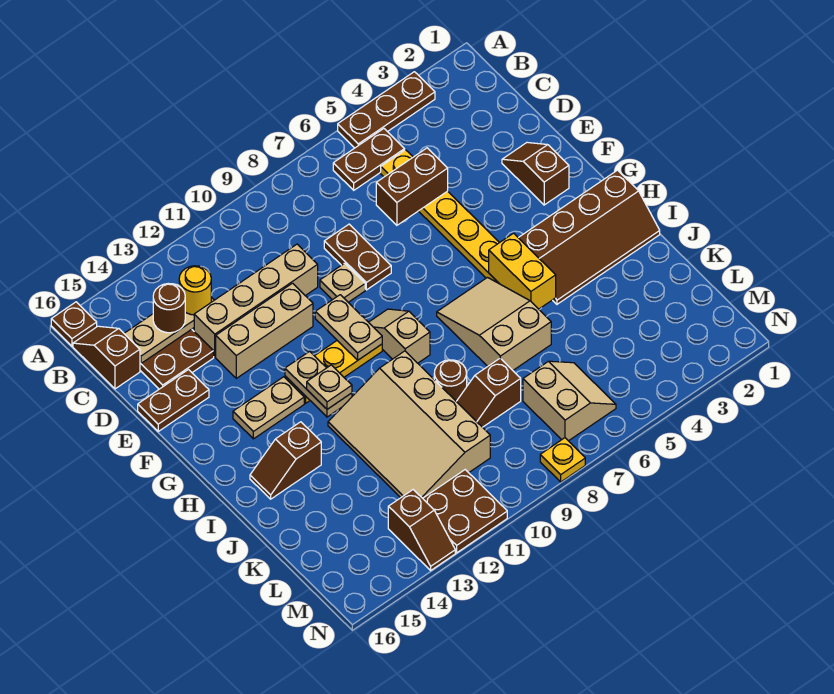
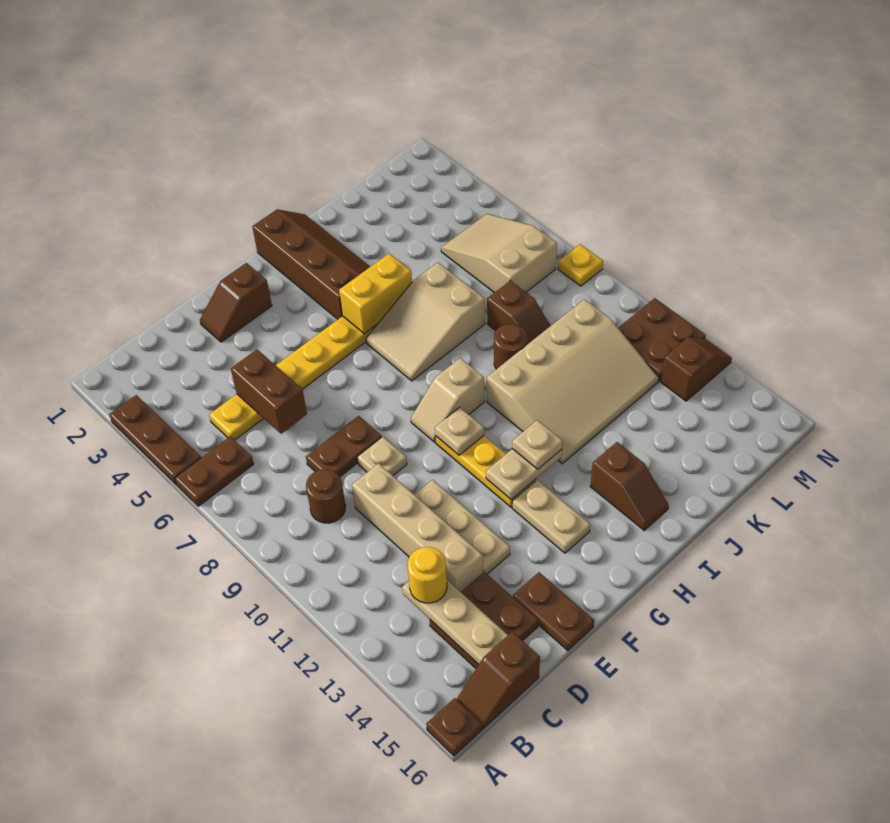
brown 1x2 plate [333,129,405,190] -> brown 1x2 plate turned to [175,437,254,506]
brown 1x1 round brick [153,283,185,333] -> brown 1x1 round brick moved to [306,469,345,523]
tan 1x3 brick [216,283,313,378] -> tan 1x3 plate [414,480,510,574]
tan 1x2 plate [315,295,382,360] -> tan 1x1 plate [435,407,484,455]
tan 2x2 slope [523,361,616,441] -> tan 2x3 slope [441,214,557,293]

